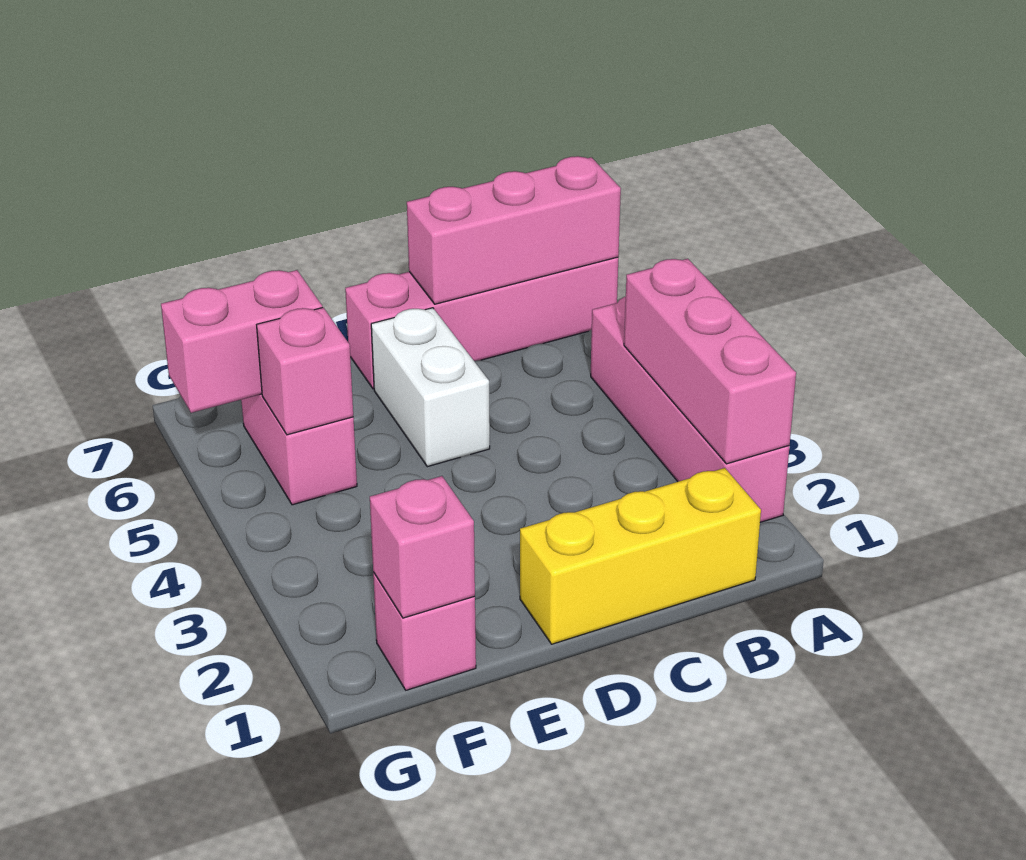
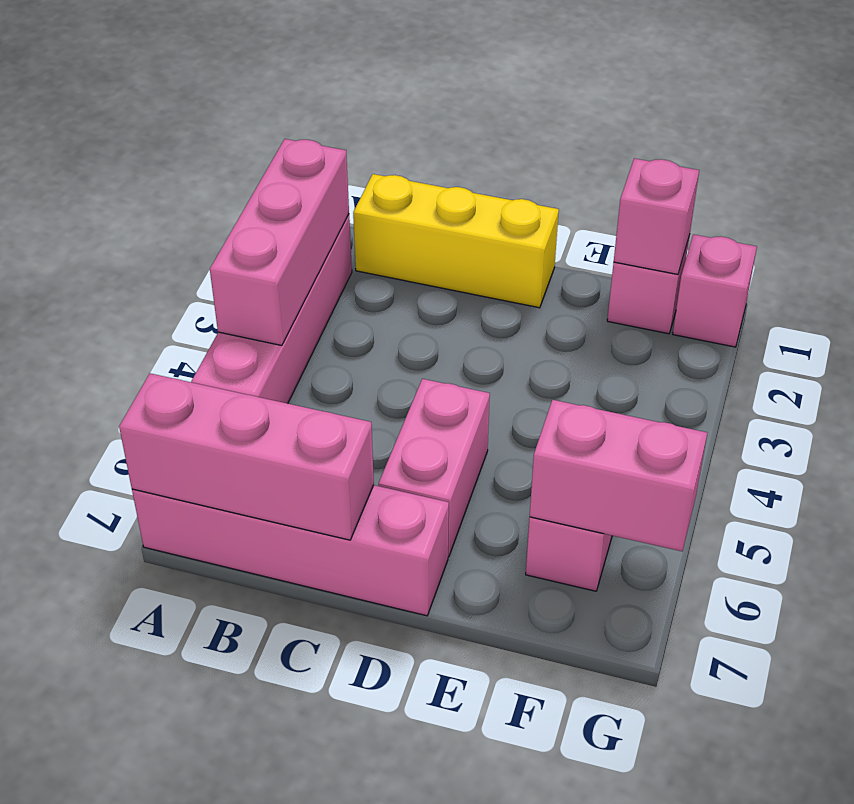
white 1x2 brick [371,308,490,467] -> pink 1x2 brick [379,379,490,557]
pink 1x1 brick [257,307,353,435] -> pink 1x1 brick moved to [673,234,757,347]

